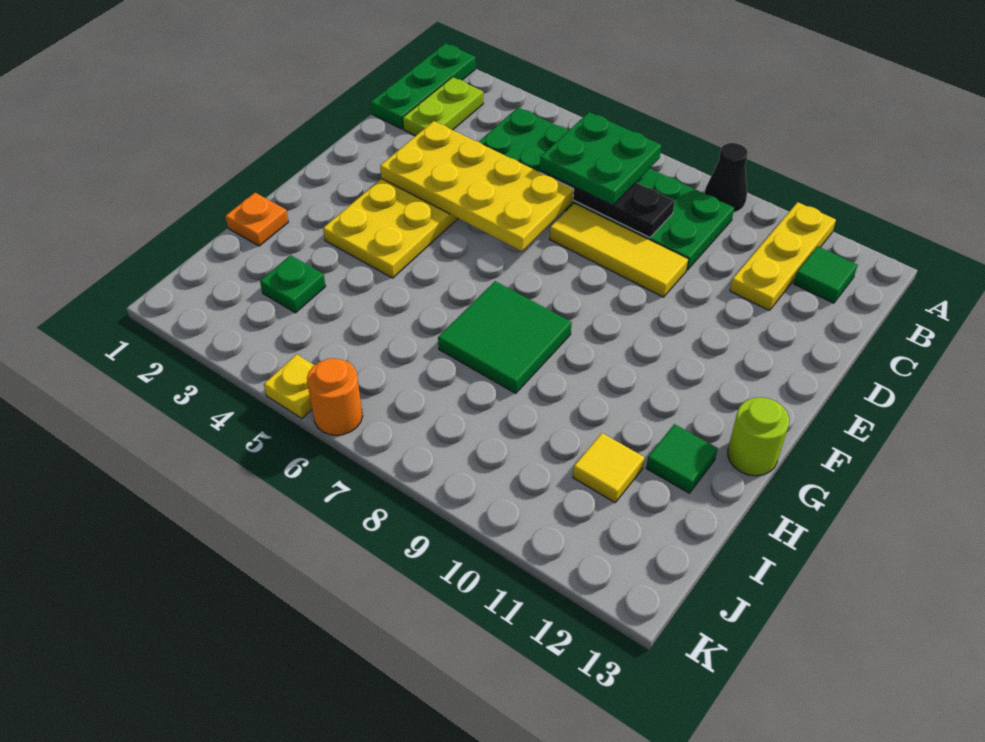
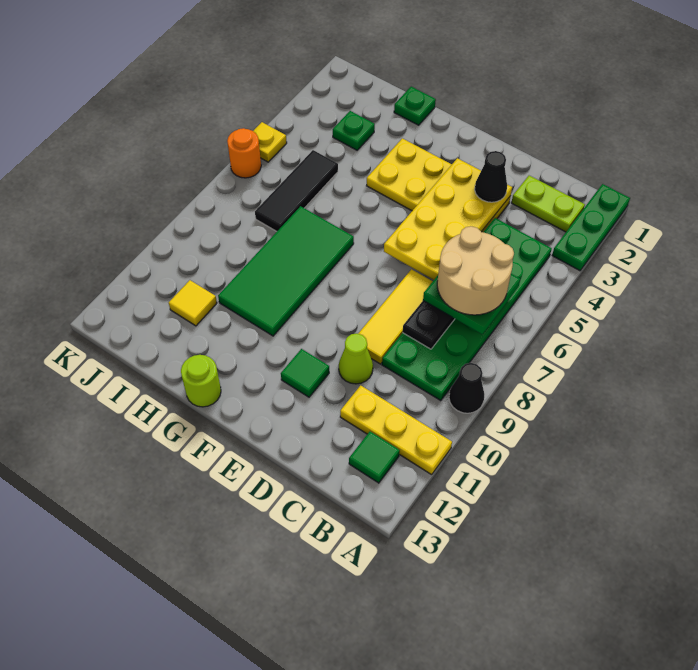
green 1x3 plate [371,43,475,129] -> green 1x3 plate turned to [552,184,630,271]
none -> tan 2x2 round brick [437,226,514,315]
none -> black 1x1 cone [475,151,507,202]
none -> lime 1x1 cone [339,333,373,384]
green 2x2 tile [438,281,572,393] -> green 2x4 tile [218,206,354,336]
orange 1x1 plate [225,193,288,246] -> green 1x1 plate [394,87,436,125]
green 1x1 tile [646,424,718,493] -> green 1x1 tile moved to [281,349,329,397]
none -> black 1x3 tile [255,150,338,231]

